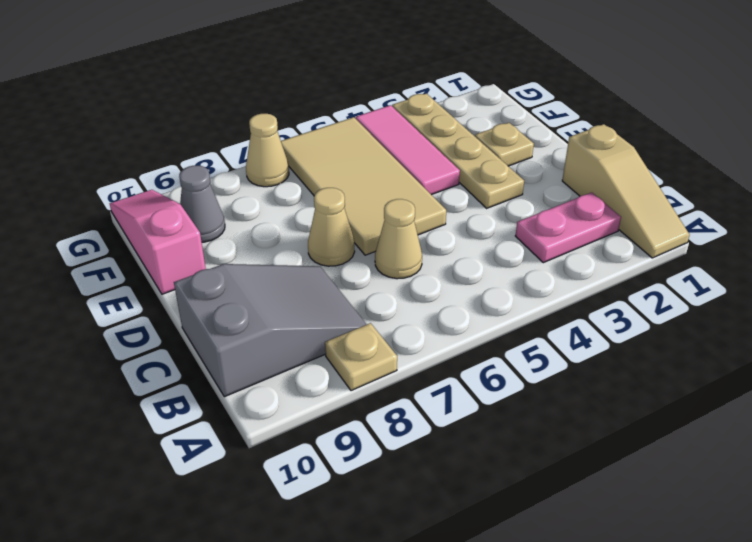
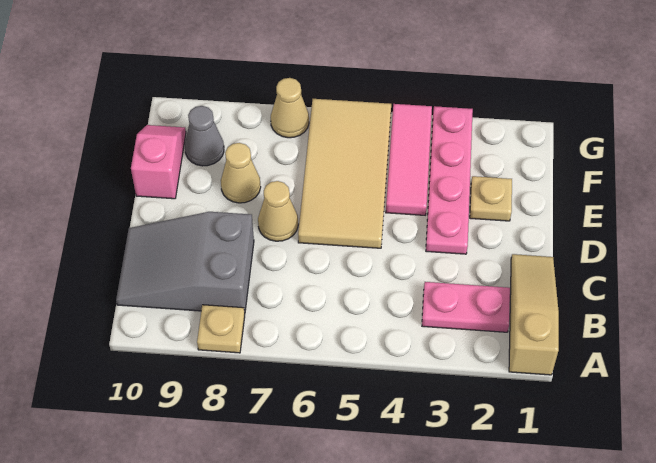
tan 1x3 slope [562,124,690,258] -> tan 1x3 slope turned to [509,254,559,375]
grey 2x3 slope [174,264,367,397] -> grey 2x3 slope turned to [116,212,254,313]
tan 1x1 cone [375,199,422,279] -> tan 1x1 cone moved to [221,143,261,203]
tan 1x4 plate [392,94,524,208] -> pink 1x4 plate [426,106,473,254]
pink 1x3 slope [110,190,206,294] -> pink 1x2 slope [131,125,186,199]

